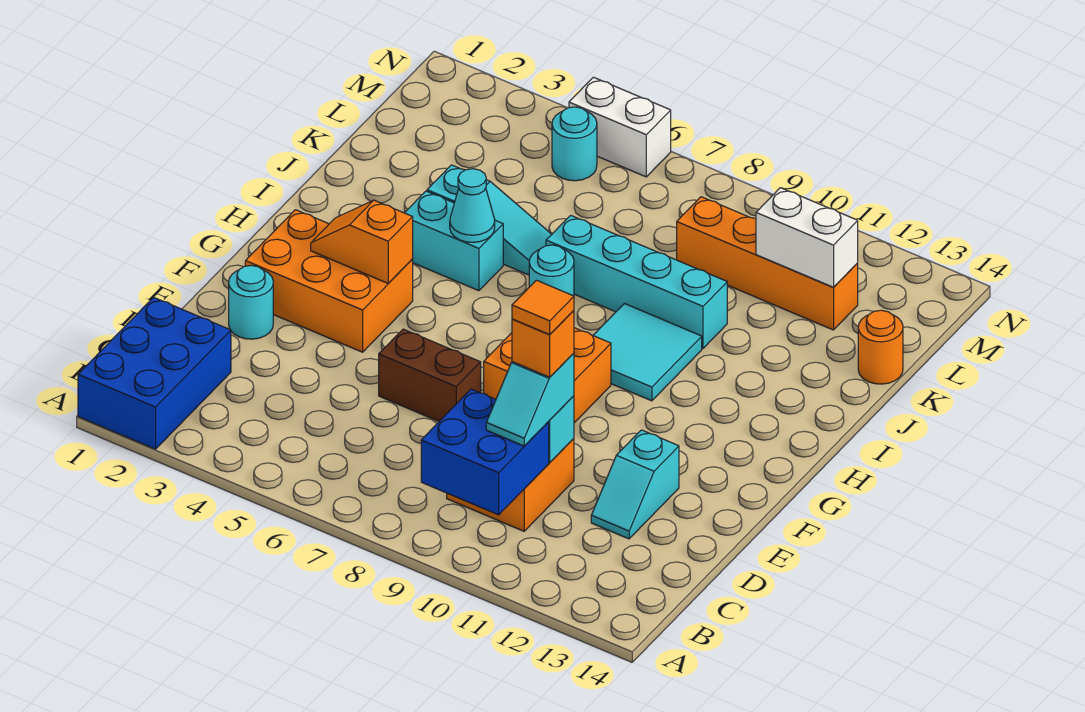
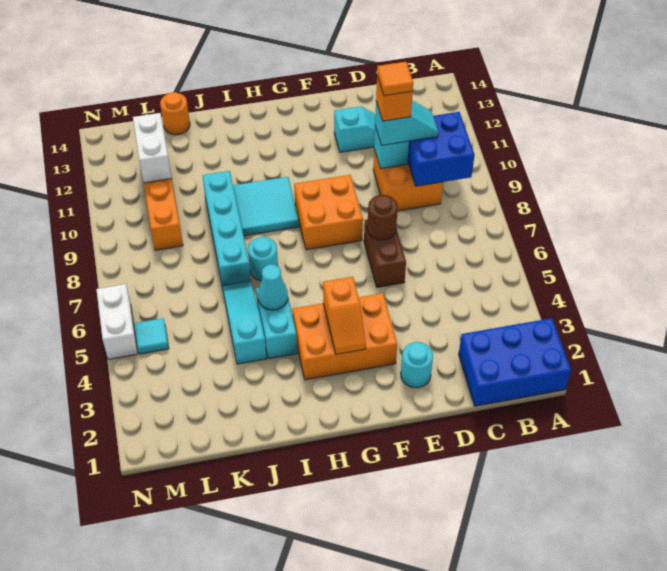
none -> brown 1x1 round brick [367,195,398,240]
orange 2x3 brick [245,210,413,352] -> orange 2x3 brick turned to [292,293,397,380]
cyan 1x1 round brick [552,107,597,181] -> cyan 1x1 tile [134,318,169,354]

